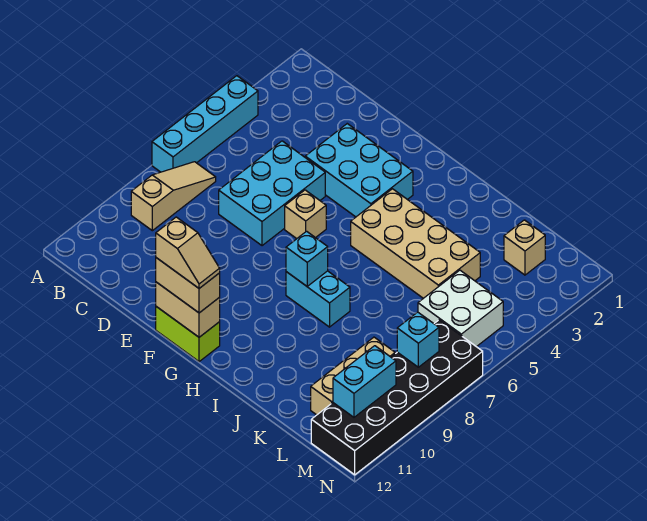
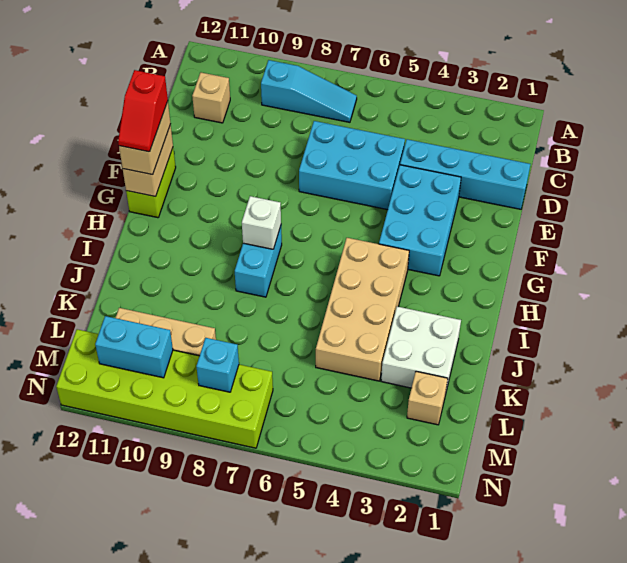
cyan 1x4 brick [152,76,258,172] -> cyan 1x4 brick moved to [400,139,530,209]
tan 1x3 slope [131,162,216,231] -> cyan 1x3 slope [261,60,357,122]
tan 1x1 brick [285,190,326,239] -> tan 1x1 brick moved to [192,73,230,123]
tan 1x2 slope [156,217,220,288] -> red 1x2 slope [118,70,168,152]
cyan 1x1 brick [286,231,328,286] -> white 1x1 brick [242,196,281,249]
white 2x2 brick [418,270,503,347] -> white 2x2 brick moved to [381,307,461,391]
black 2x6 brick [311,320,483,475] -> lime 2x6 brick [56,329,273,448]

